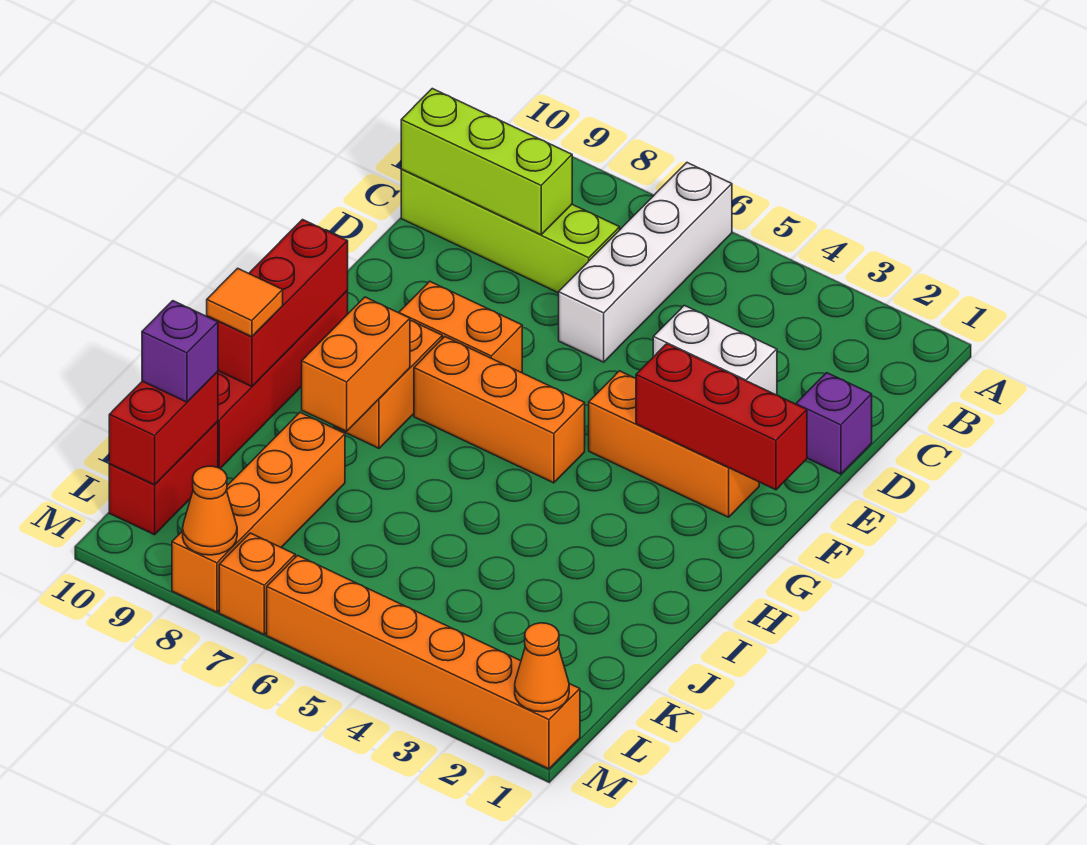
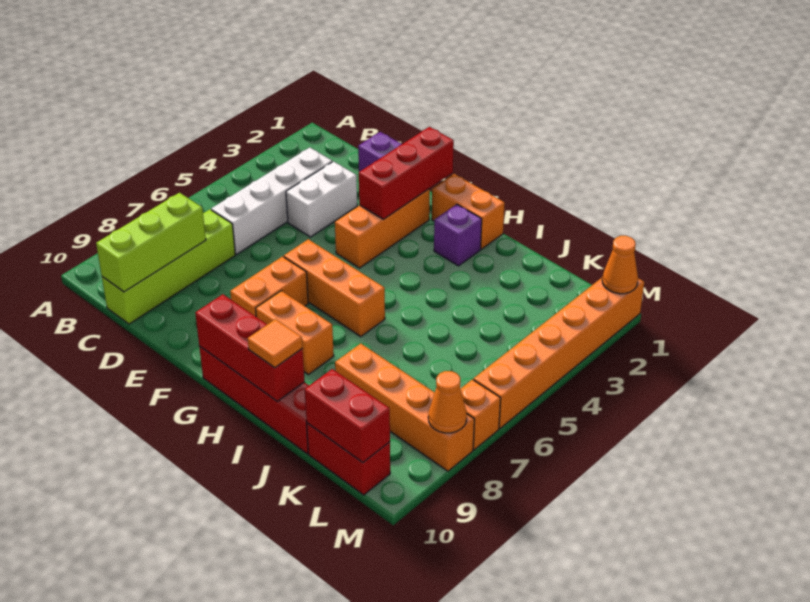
white 1x4 brick [559,163,732,362] -> white 1x4 brick turned to [211,148,332,254]
orange 1x3 brick [414,337,585,483] -> orange 1x3 brick turned to [284,239,385,337]
orange 1x2 brick [302,297,410,431] -> orange 1x2 brick moved to [432,174,505,249]
purple 1x1 brick [142,301,218,402] -> purple 1x1 brick moved to [434,204,482,266]

